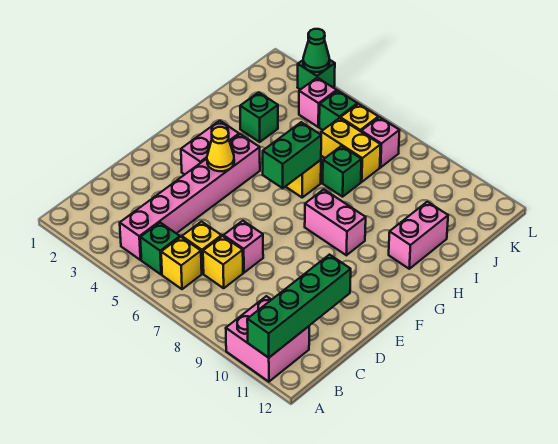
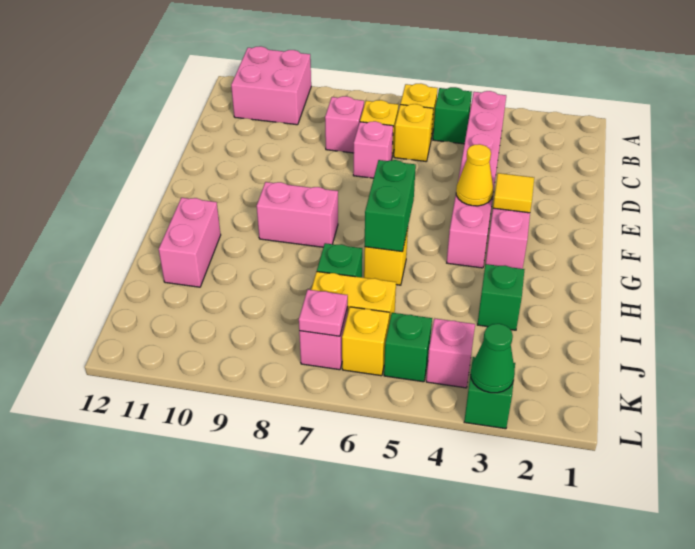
green 1x4 brick [247,255,351,358] -> none
none -> pink 1x1 brick [325,96,364,153]
none -> yellow 1x1 tile [493,173,534,213]
none -> pink 1x1 plate [299,290,348,336]

